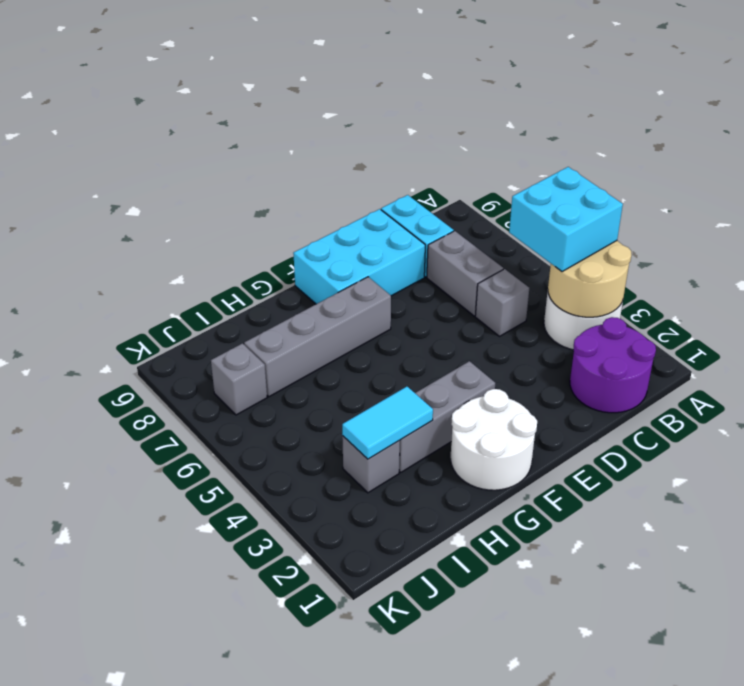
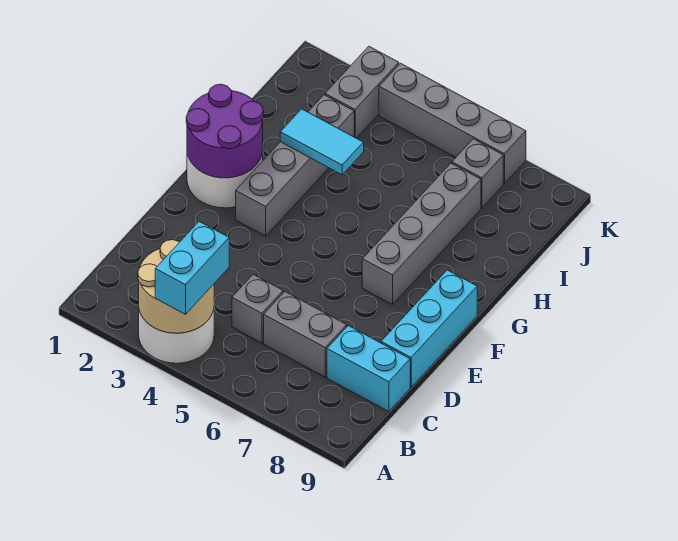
cyan 2x2 brick [509,167,623,271] -> cyan 1x2 brick [155,221,229,314]
purple 2x2 round brick [570,317,656,413] -> purple 2x2 round brick moved to [186,84,264,178]
cyan 2x3 brick [293,209,425,304] -> cyan 1x3 brick [381,270,477,387]
cyan 1x2 tile [342,387,433,459] -> cyan 1x2 tile turned to [280,109,364,175]
none -> grey 1x2 brick [325,46,399,138]
none -> grey 1x4 brick [379,63,526,183]

